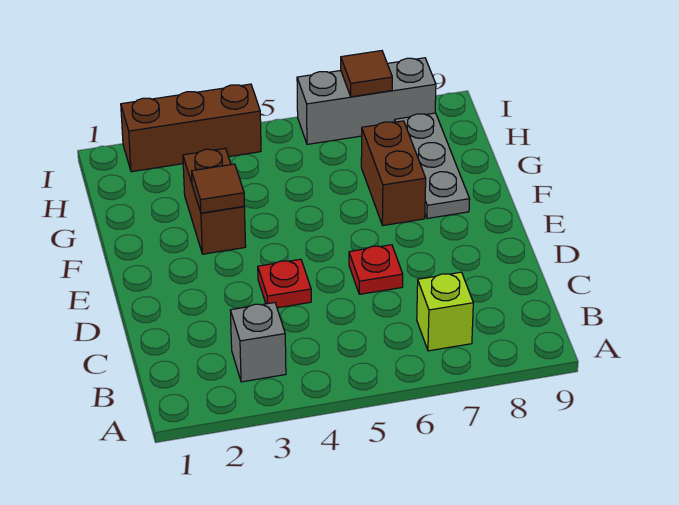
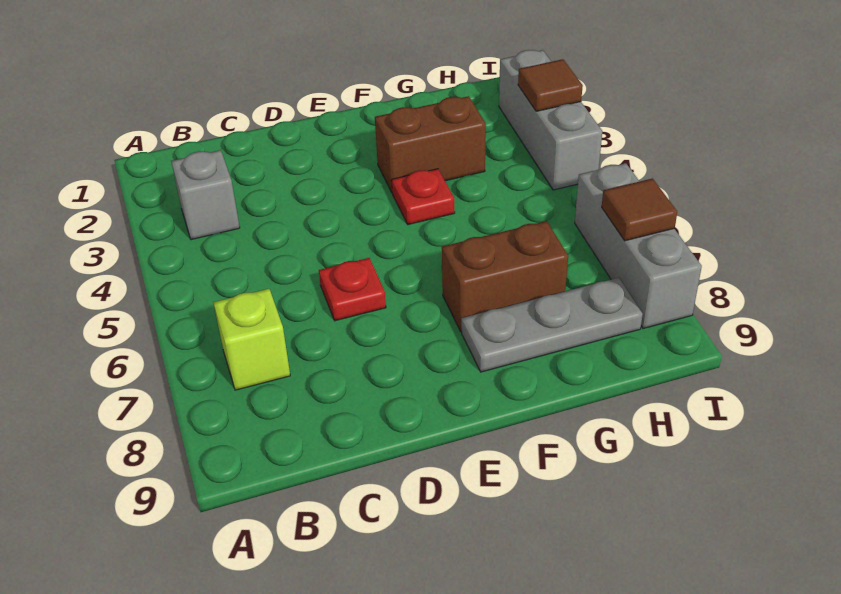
red 1x1 plate [258,259,311,308] -> red 1x1 plate moved to [392,169,455,224]
brown 1x1 tile [192,164,244,213] -> brown 1x1 tile moved to [518,59,583,111]
brown 1x3 brick [121,84,261,172] -> grey 1x3 brick [499,50,602,190]

